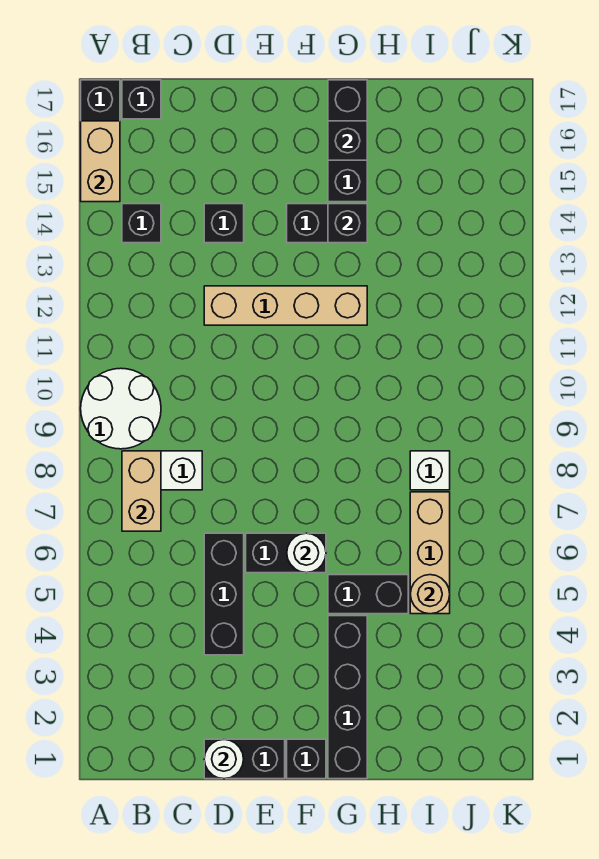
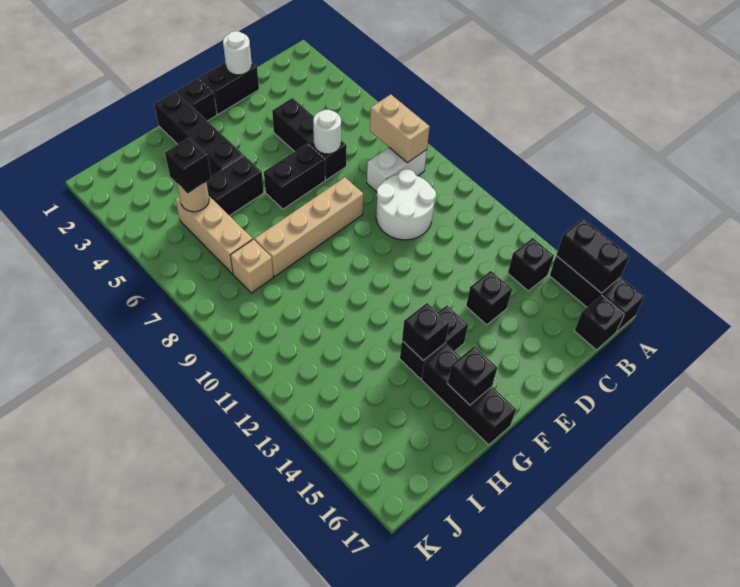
white 2x2 round brick [81,368,161,449] -> white 2x2 round brick moved to [376,169,436,240]
tan 1x2 brick [81,121,120,202] -> black 1x2 brick [556,219,630,293]
tan 1x4 brick [204,286,367,325] -> tan 1x4 brick moved to [255,177,363,276]
white 1x1 round brick [287,533,326,573] -> white 1x1 round brick moved to [313,110,341,154]
none -> black 1x1 brick [165,138,211,193]
white 1x1 brick [410,451,450,490] -> tan 1x1 brick [230,239,274,293]

